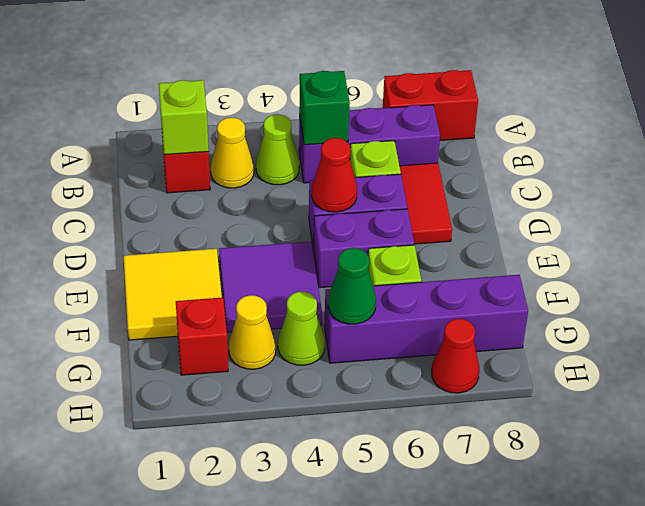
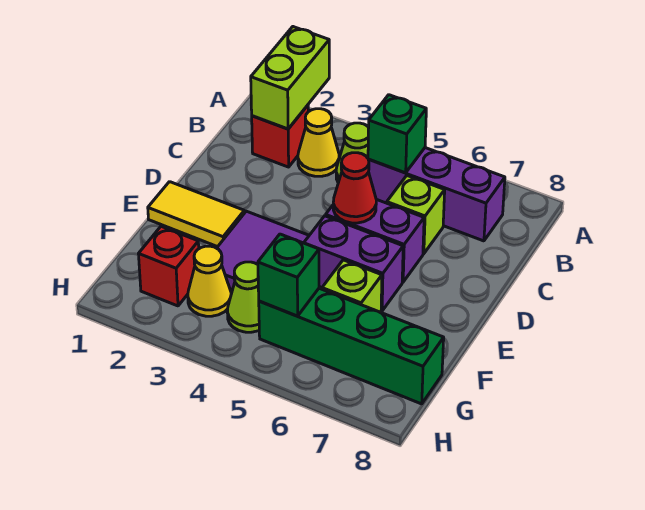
red 1x2 brick [383,70,478,140] -> none
lime 1x1 brick [159,80,209,155] -> lime 1x2 brick [251,27,329,129]
red 1x2 tile [400,163,452,244] -> none
yellow 2x2 tile [123,249,222,340] -> yellow 1x2 tile [148,182,244,247]
purple 1x4 brick [324,275,528,363] -> green 1x4 brick [259,288,444,404]
green 1x1 cone [328,248,376,324] -> green 1x1 brick [258,234,319,316]
red 1x1 cone [432,319,479,393] -> none

